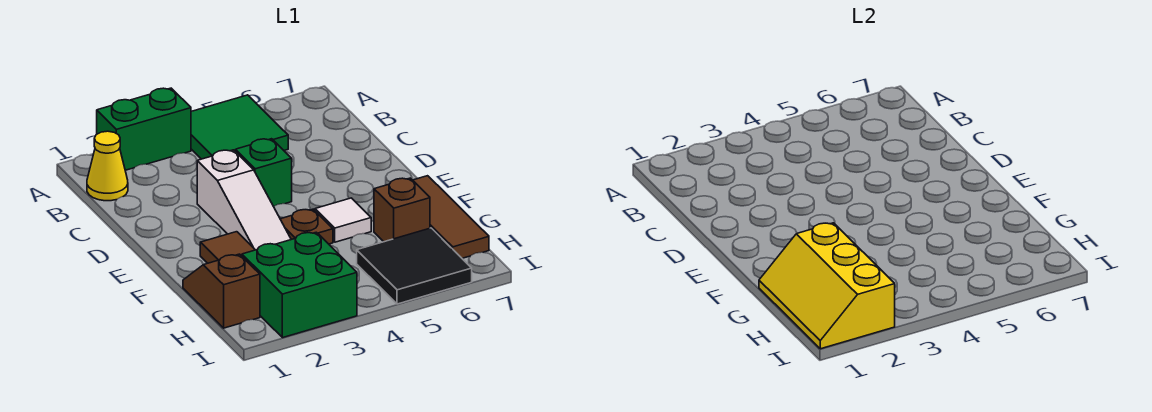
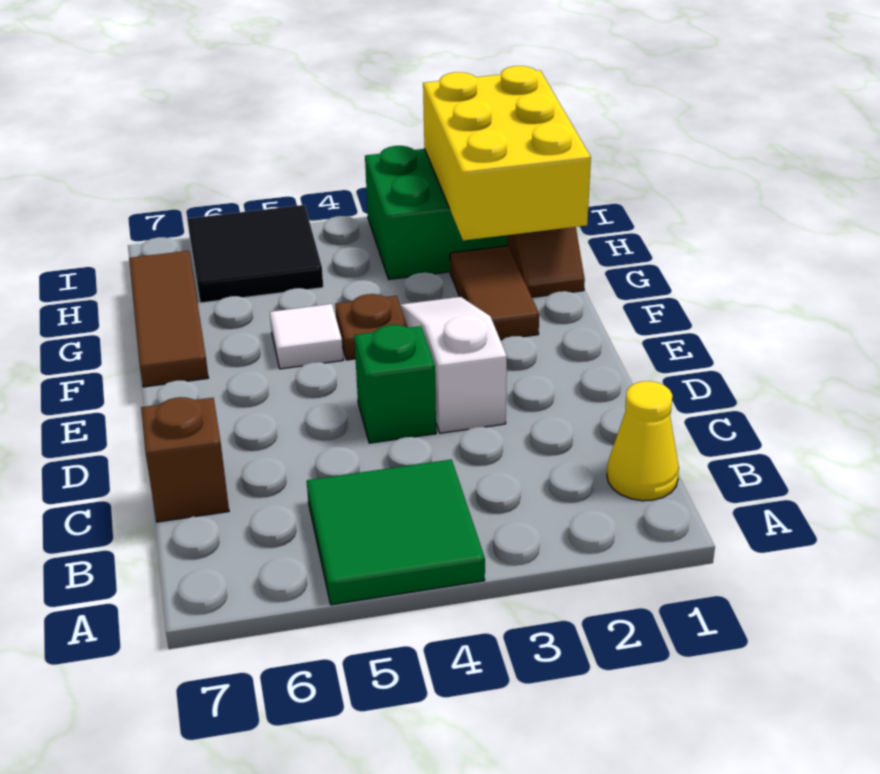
green 1x2 brick [97,88,191,170] -> none
yellow 2x3 slope [759,223,895,349] -> yellow 2x3 brick [423,66,591,241]
brown 1x1 brick [374,178,430,242] -> brown 1x1 brick moved to [141,397,229,522]

